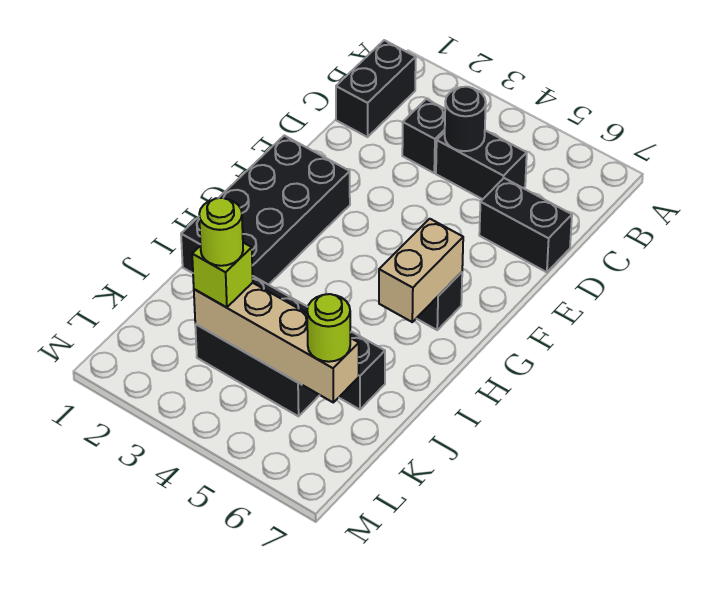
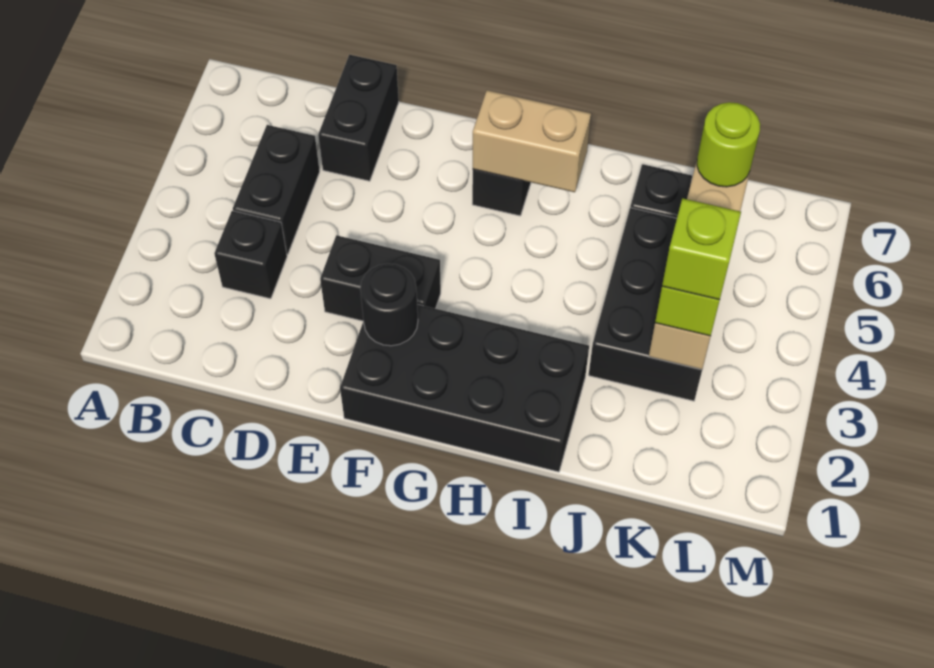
black 1x2 brick [336,40,416,137] -> black 1x2 brick moved to [320,235,441,321]
black 1x1 round brick [445,87,486,151] -> black 1x1 round brick moved to [360,264,418,346]
lime 1x1 round brick [199,198,243,266] -> lime 1x1 brick [662,198,741,300]

